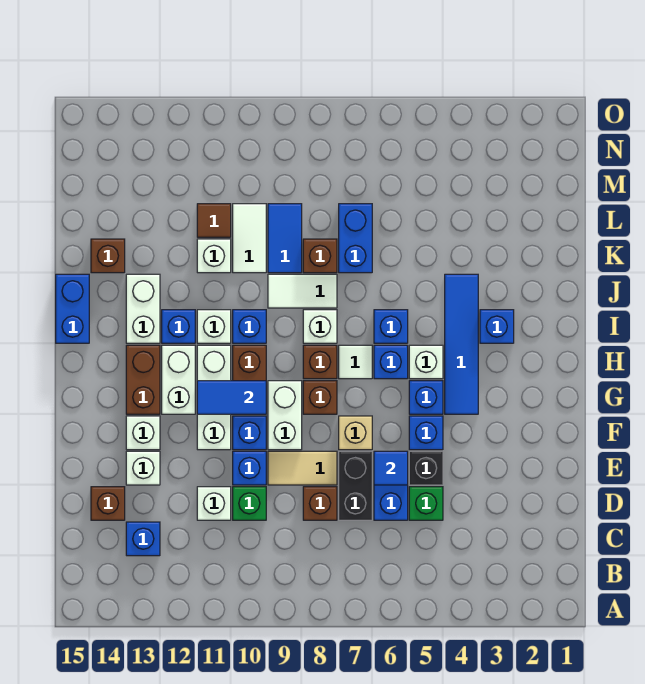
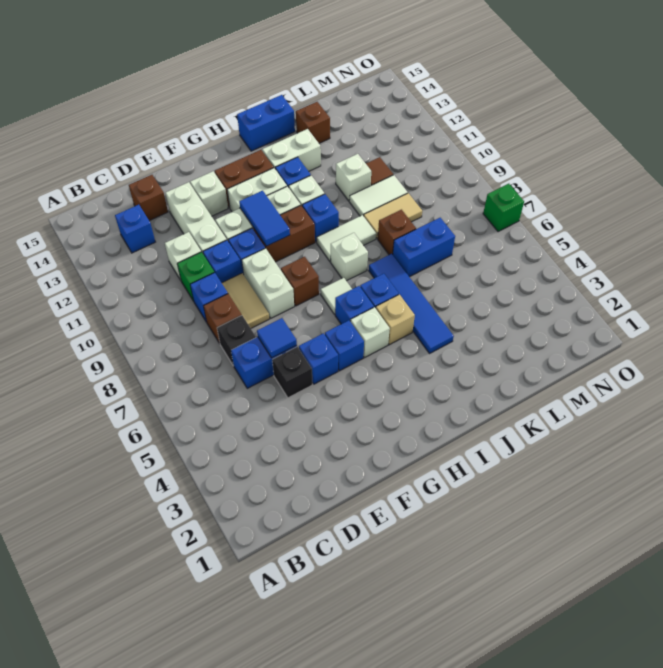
green 1x1 brick [409,487,443,520] -> green 1x1 brick moved to [483,184,524,232]
black 1x2 brick [339,451,372,520] -> black 1x1 brick [217,316,256,366]
white 1x1 brick [126,451,160,485] -> white 1x3 brick [166,182,227,253]
tan 1x1 brick [339,416,372,450] -> tan 1x1 brick moved to [376,295,415,345]
white 1x2 brick [268,381,302,450] -> white 1x2 brick turned to [242,248,294,318]
blue 1x4 tile [445,274,478,414] -> blue 1x4 tile turned to [369,254,454,353]
brown 1x1 brick [303,345,337,379] -> none
blue 1x1 brick [480,310,514,343] -> blue 1x1 brick moved to [190,272,228,322]
white 1x2 tile [268,274,337,308] -> white 1x2 tile turned to [317,215,376,262]
blue 1x2 tile [268,204,302,273] -> tan 1x2 tile [364,193,422,239]

